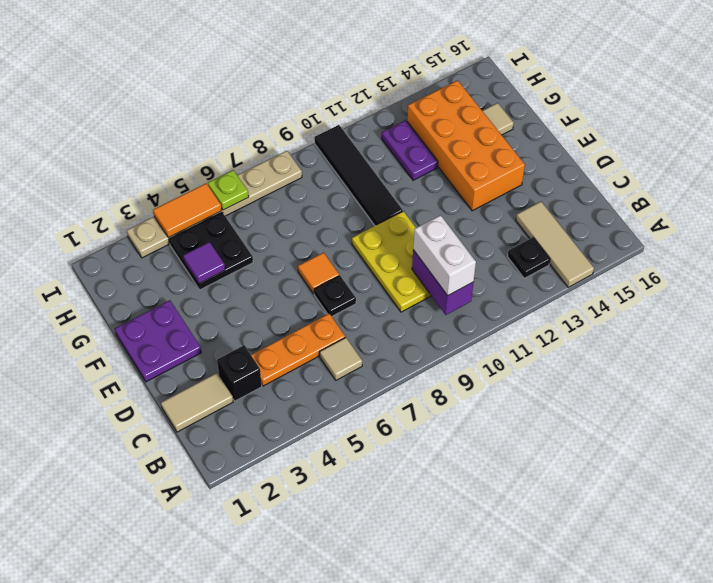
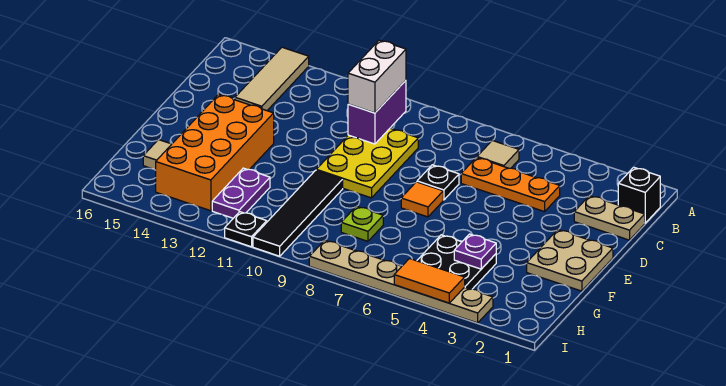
black 1x1 plate [508,238,550,278] -> black 1x1 plate moved to [225,212,267,247]
tan 1x2 tile [161,373,233,432] -> tan 1x2 plate [574,196,645,240]
black 1x1 brick [217,345,262,401] -> black 1x1 brick moved to [618,167,660,223]
purple 2x2 plate [115,300,201,382] -> tan 2x2 plate [527,230,613,291]
purple 1x1 tile [183,242,225,283] -> purple 1x1 plate [454,234,496,269]
lime 1x1 plate [208,170,249,210] -> lime 1x1 plate moved to [341,206,383,241]

